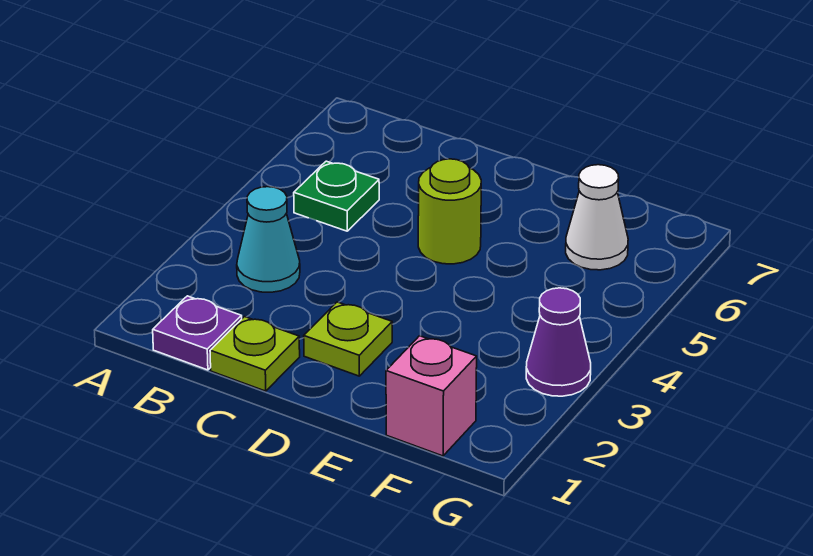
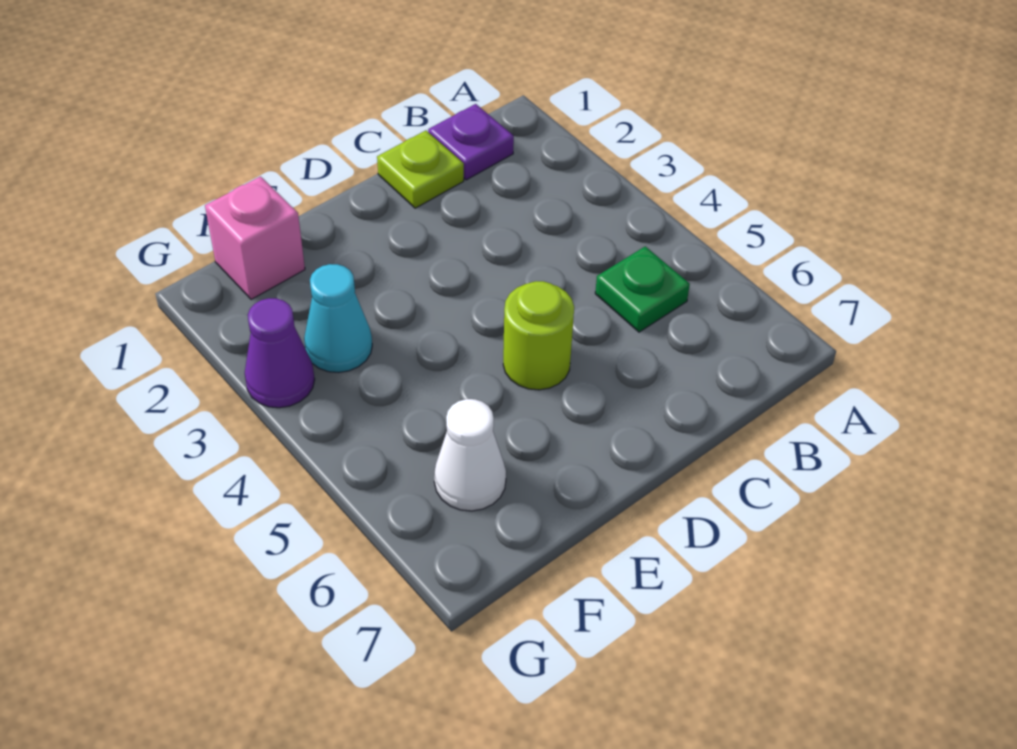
cyan 1x1 cone [237,187,300,292] -> cyan 1x1 cone moved to [304,264,372,373]
lime 1x1 plate [304,302,392,376] -> none

